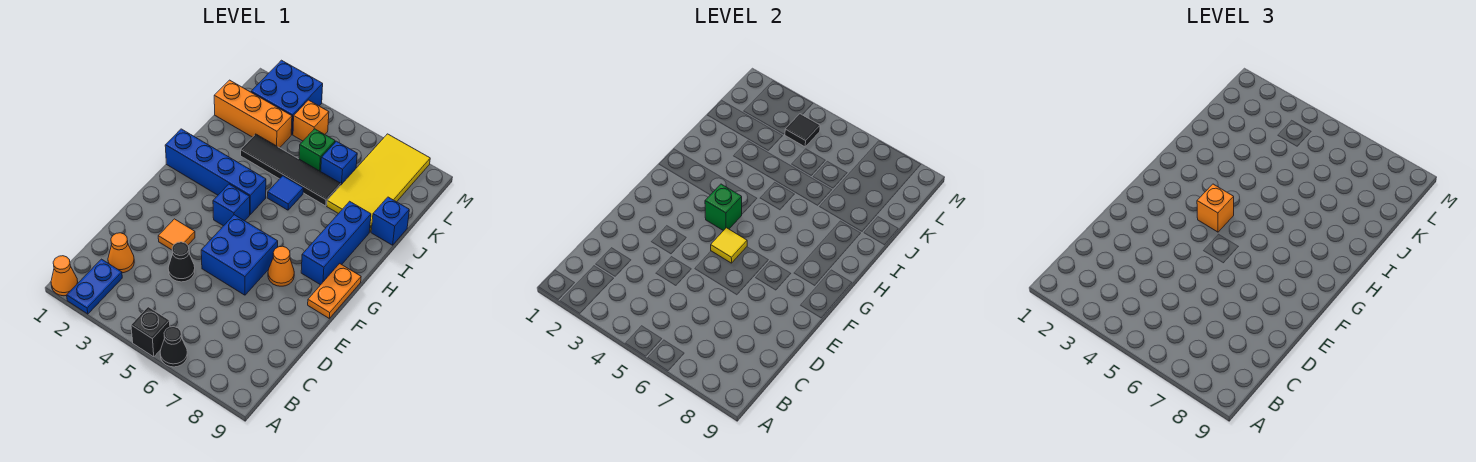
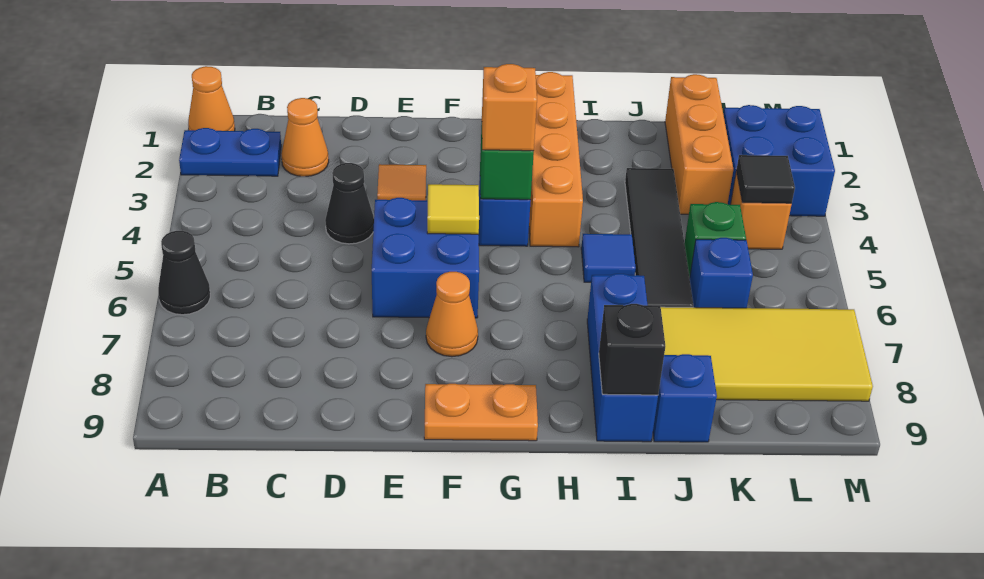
black 1x1 brick [131,307,170,357] -> black 1x1 brick moved to [599,304,665,395]
blue 1x3 brick [301,201,371,285] -> blue 1x3 brick turned to [587,274,658,442]
blue 1x4 brick [165,129,266,214] -> orange 1x4 brick [529,72,583,247]

